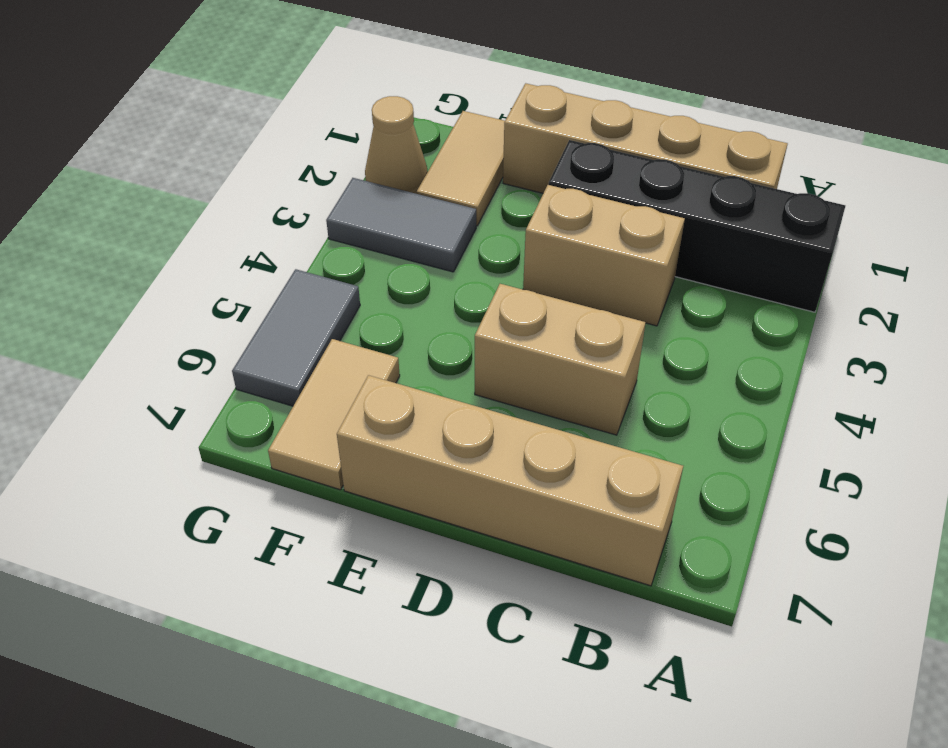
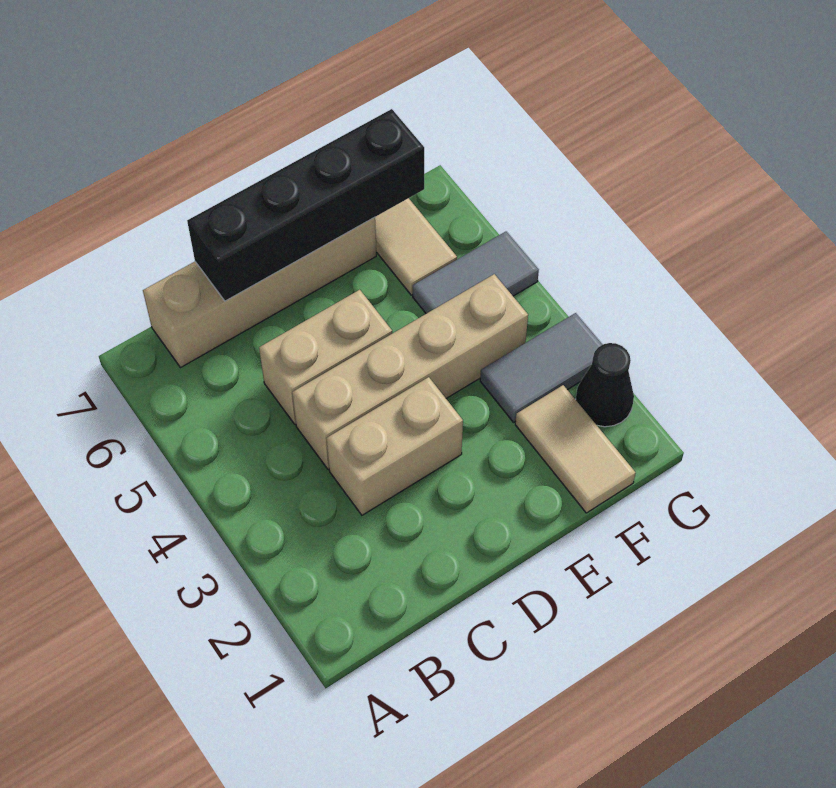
black 1x4 brick [549,140,845,312] -> black 1x4 brick moved to [187,109,424,301]
tan 1x4 brick [503,83,788,193] -> tan 1x4 brick moved to [292,274,528,469]
tan 1x1 cone [365,96,428,194] -> black 1x1 cone [576,343,634,427]
grey 1x2 tile [232,269,360,406] -> grey 1x2 tile turned to [413,232,539,314]

